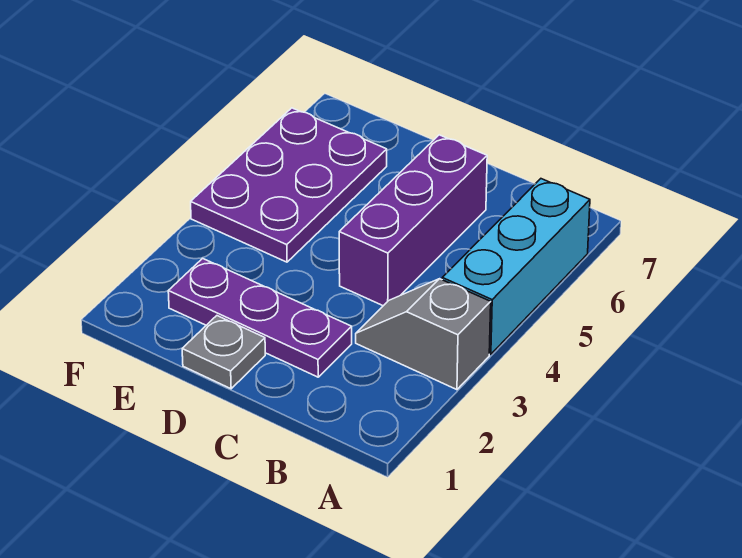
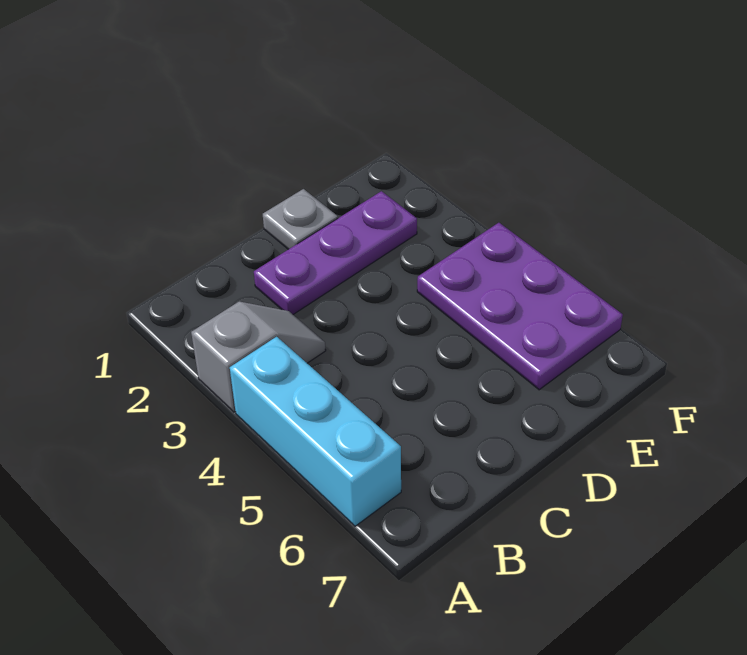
purple 1x3 brick [339,135,487,306] -> none

